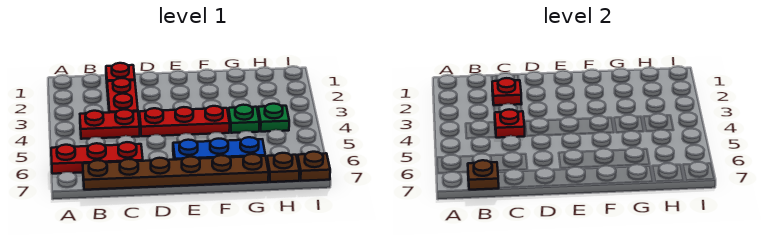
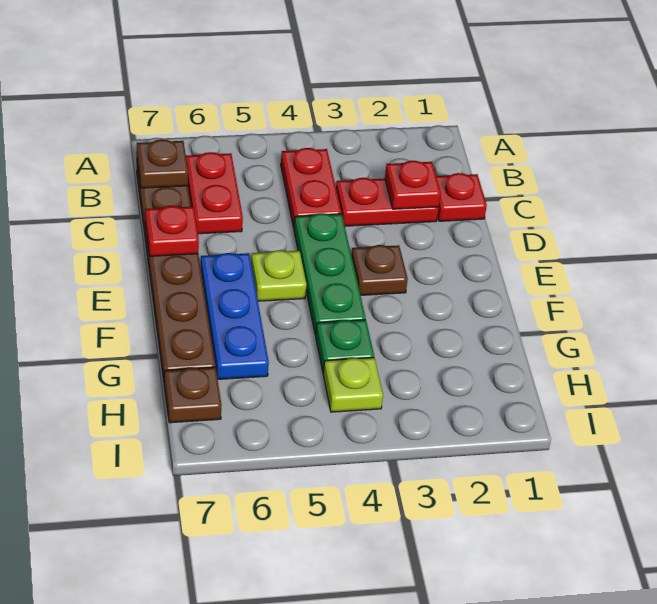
red 1x3 plate [51,142,143,174] -> red 1x2 plate [186,152,243,234]
red 1x1 plate [495,109,525,138] -> red 1x1 plate moved to [145,206,199,256]
red 1x3 plate [139,106,230,136] -> green 1x3 plate [294,213,366,335]
none -> lime 1x1 plate [251,250,307,301]
green 1x1 plate [258,104,289,132] -> lime 1x1 plate [323,358,383,412]
brown 1x1 plate [297,152,330,181] -> brown 1x1 plate moved to [351,245,408,295]

